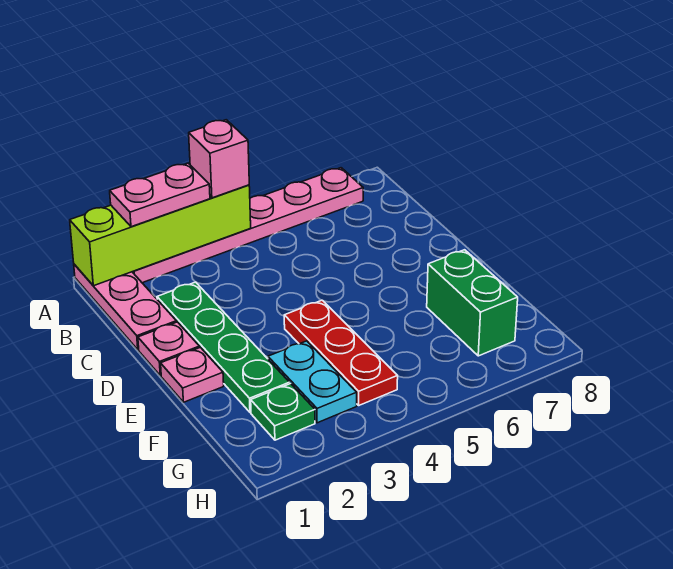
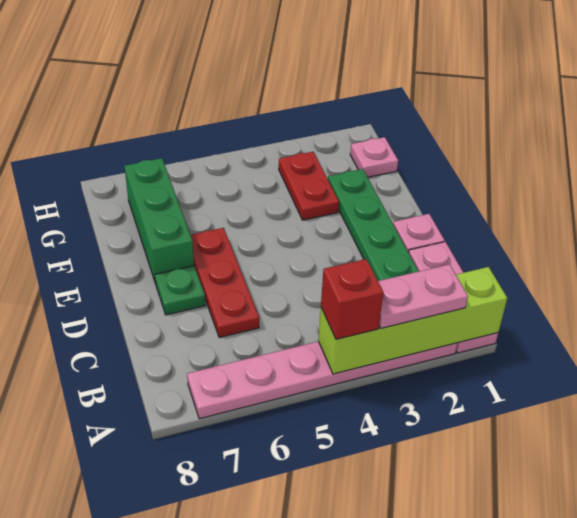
pink 1x1 brick [189,120,249,198] -> red 1x1 brick [321,259,383,339]
pink 1x1 plate [161,347,224,402] -> pink 1x1 plate moved to [350,137,398,177]
red 1x3 plate [284,300,398,405] -> red 1x3 plate moved to [191,228,259,338]
cyan 1x2 plate [268,341,357,423] -> red 1x2 plate [279,152,339,220]
green 1x2 brick [427,250,518,356] -> green 1x3 brick [124,158,194,284]
green 1x1 plate [251,384,315,440] -> green 1x1 plate moved to [155,266,205,315]

